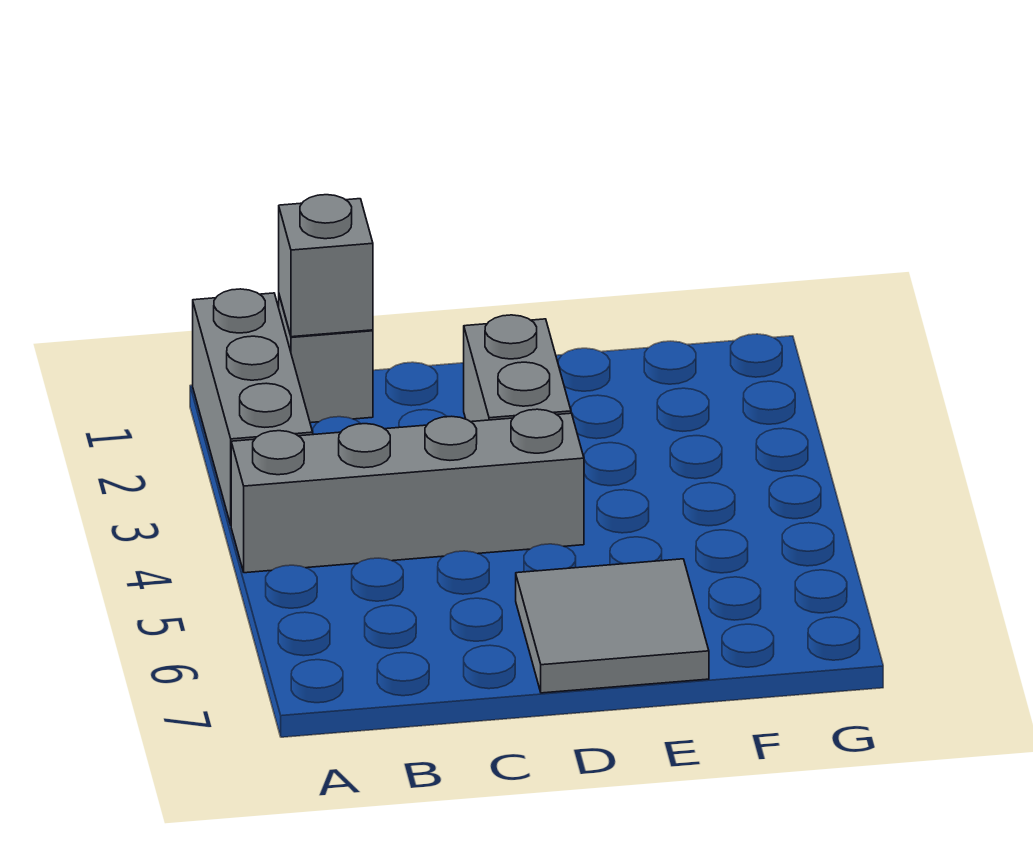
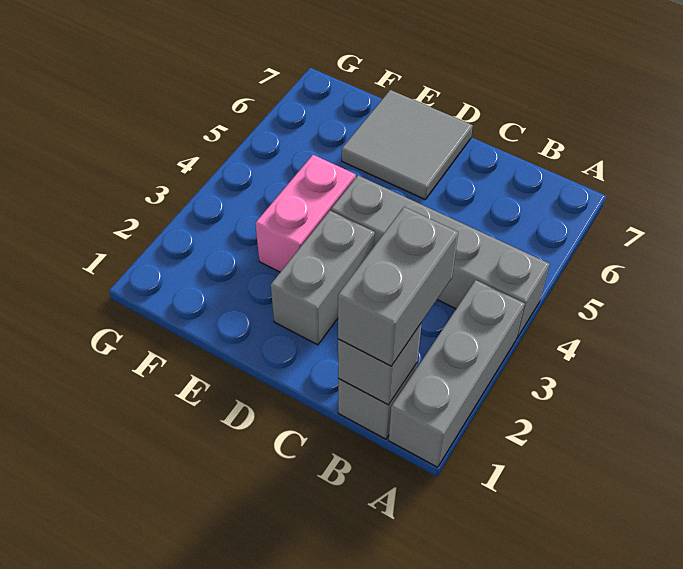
none -> grey 1x2 brick [338,207,458,366]
none -> pink 1x2 brick [255,155,356,272]

